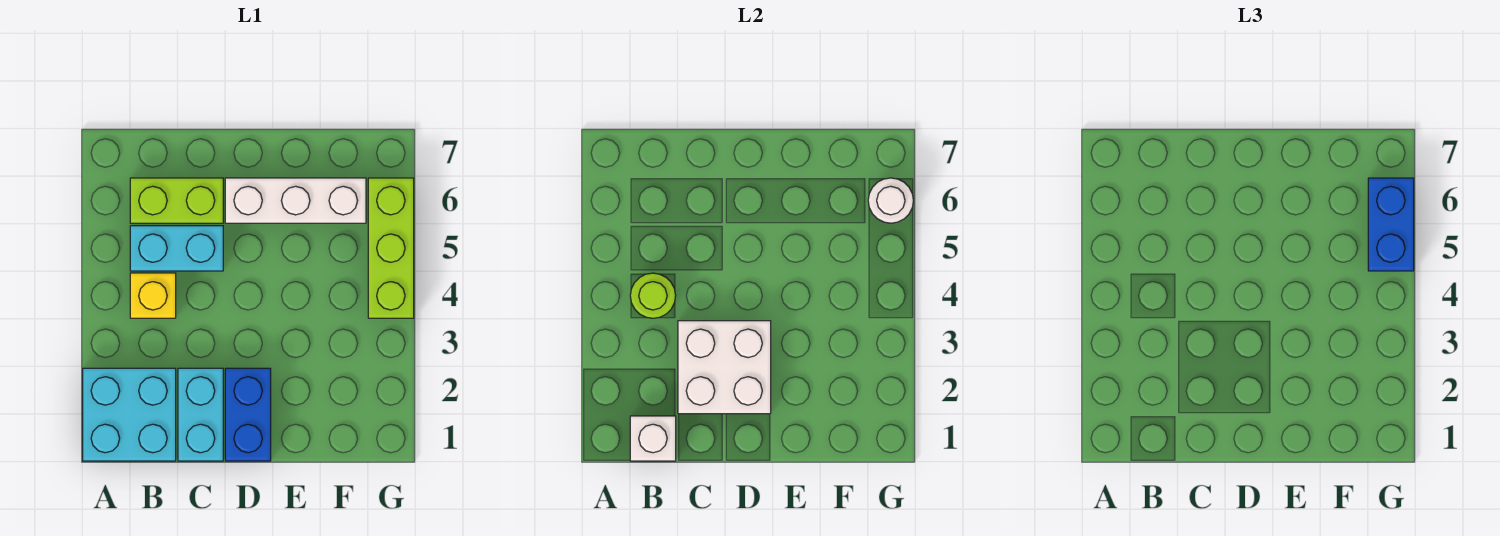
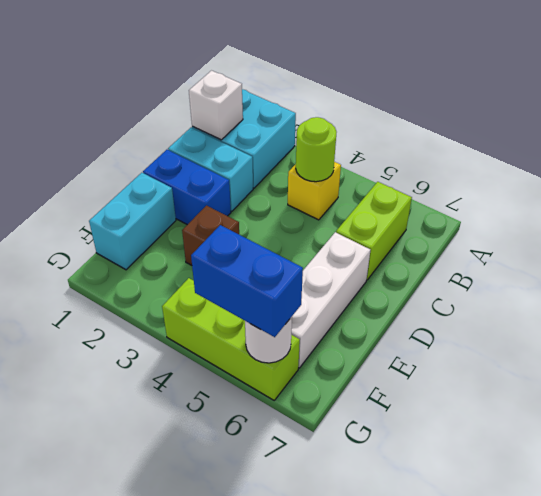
cyan 1x2 brick [130,226,223,271] -> cyan 1x2 brick moved to [89,173,176,270]
white 2x2 brick [678,321,771,414] -> none
none -> brown 1x1 brick [182,205,239,265]

